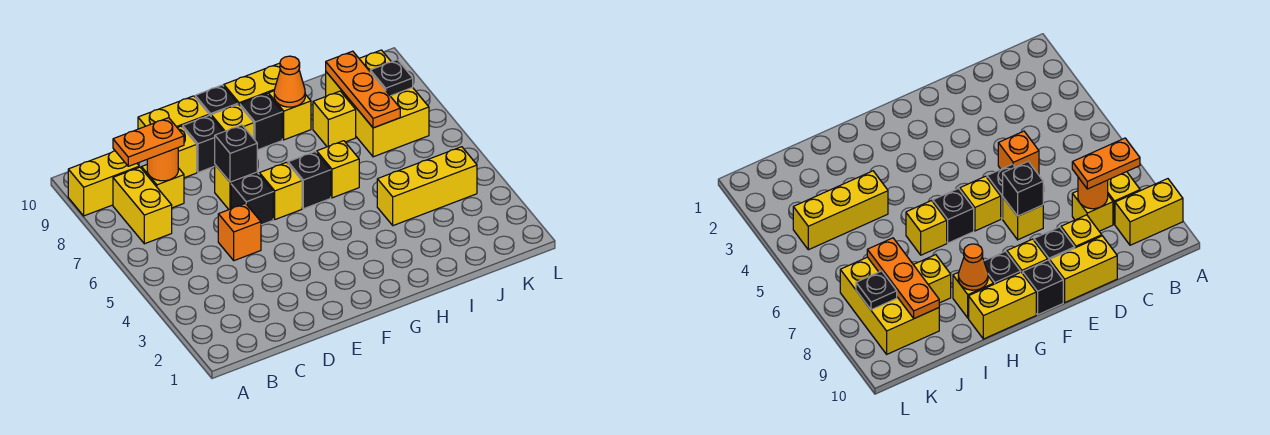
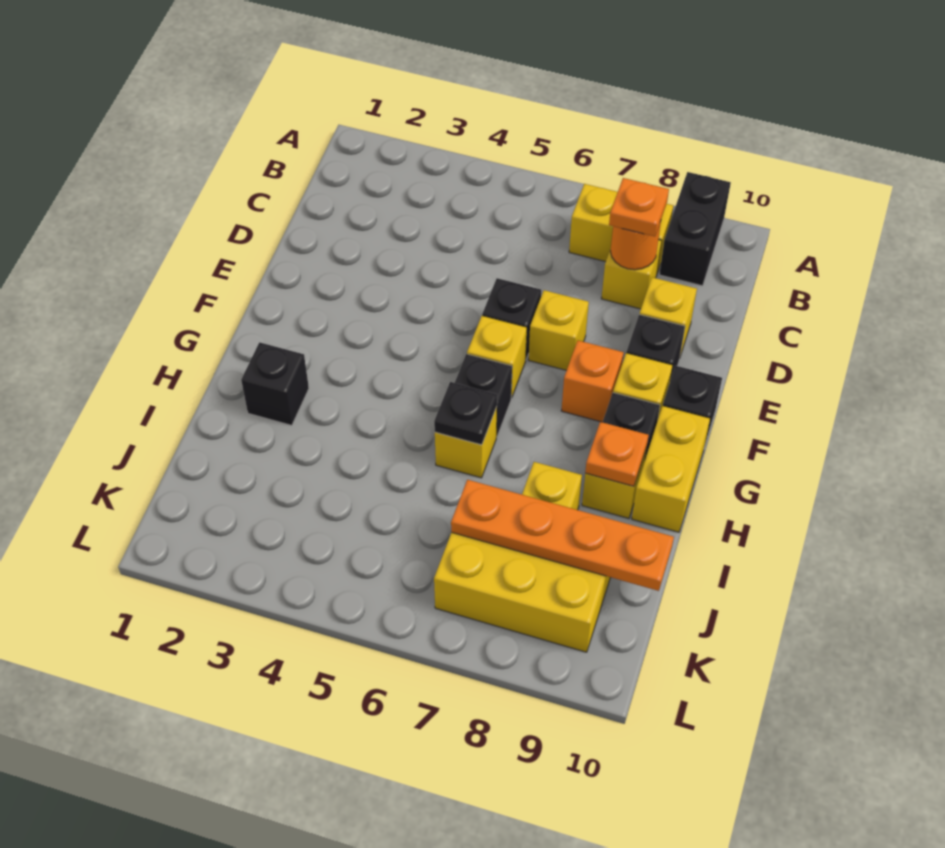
yellow 1x2 brick [68,151,139,216] -> black 1x2 brick [659,172,731,286]
orange 1x2 plate [113,118,184,166] -> orange 1x1 plate [609,178,669,236]
orange 1x1 brick [218,204,261,261] -> orange 1x1 brick moved to [561,340,624,422]
yellow 1x2 brick [138,96,209,129] -> none
black 1x1 brick [215,125,257,182] -> black 1x1 brick moved to [241,342,309,425]
orange 1x1 cone [274,56,305,107] -> orange 1x1 plate [585,422,649,486]
yellow 1x3 brick [377,147,477,226] -> none
orange 1x3 plate [326,51,400,128] -> orange 1x4 plate [451,480,674,591]
black 1x1 plate [370,60,413,96] -> black 1x1 plate moved to [434,382,497,445]

